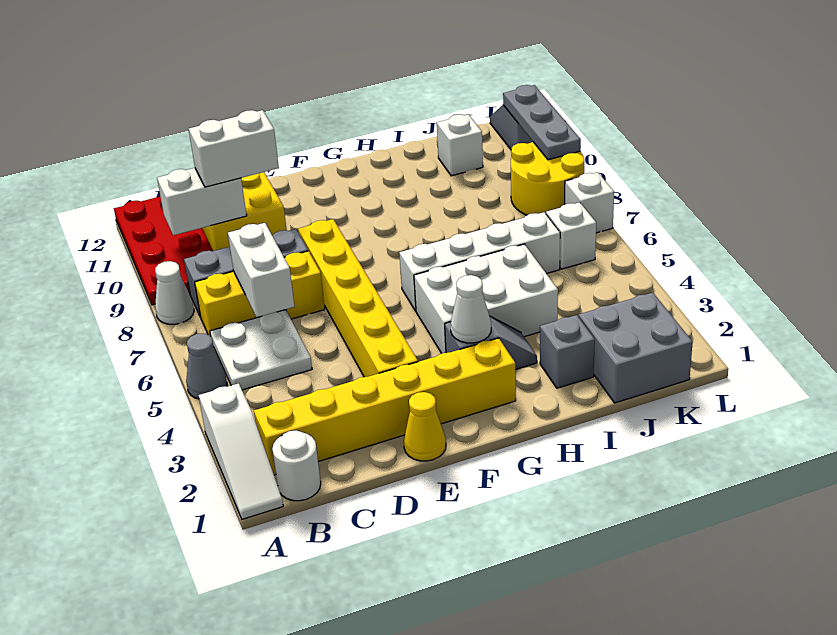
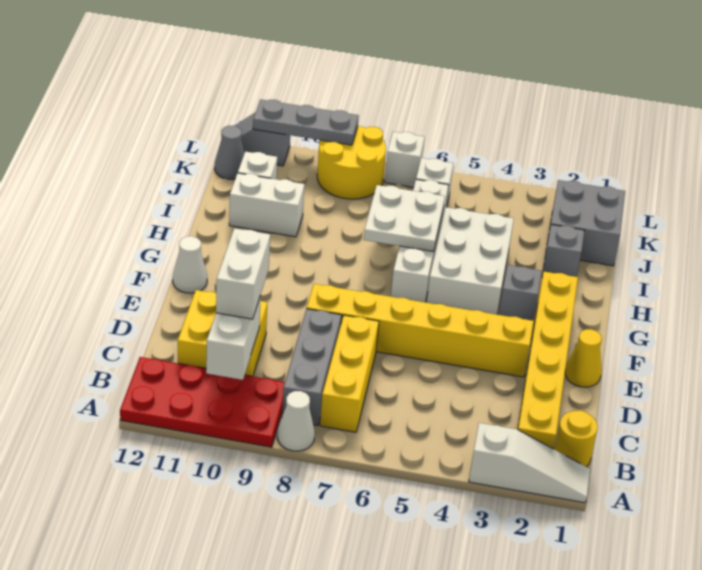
grey 1x1 cone [186,333,227,399] -> grey 1x1 cone moved to [215,126,244,179]
white 1x1 round brick [272,430,321,501] -> yellow 1x1 round brick [555,410,598,467]
white 2x2 plate [210,310,312,390] -> white 2x2 plate moved to [364,185,445,252]
white 1x2 brick [228,223,295,317] -> white 1x2 brick moved to [229,173,305,237]
white 1x1 cone [450,275,491,343] -> white 1x1 cone moved to [173,236,207,293]

